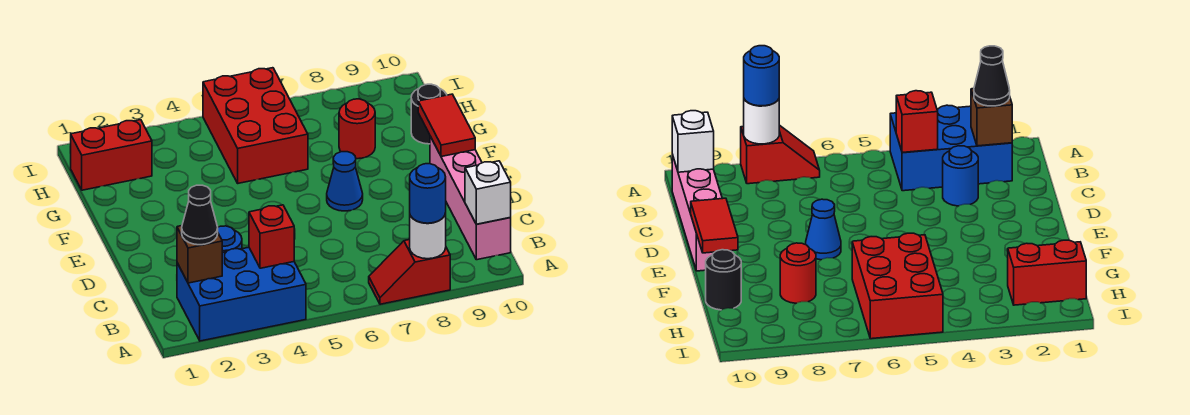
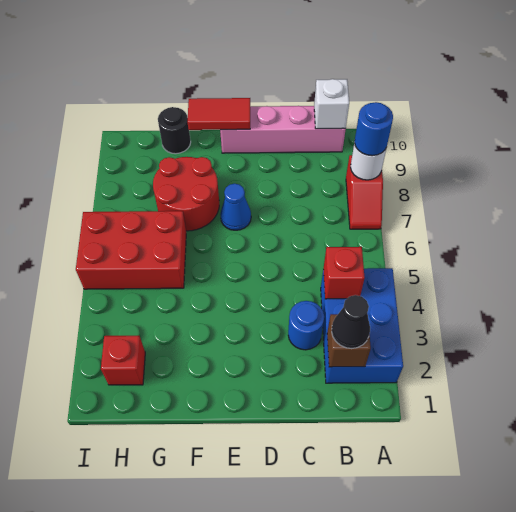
red 1x1 round brick [339,99,375,159] -> red 2x2 round brick [153,157,219,231]
red 1x2 brick [70,120,152,190] -> red 1x1 brick [101,336,145,385]

